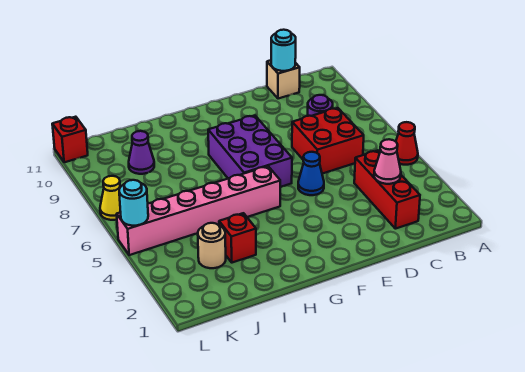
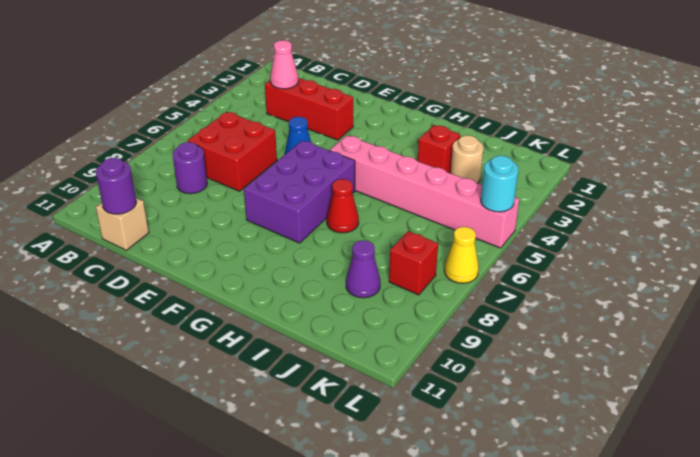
red 1x1 cone [396,122,418,165] -> red 1x1 cone moved to [327,179,359,233]
red 1x3 brick [354,151,420,229] -> red 1x3 brick turned to [265,78,353,140]
cyan 1x1 round brick [271,30,296,71] -> purple 1x1 round brick [96,158,136,214]
red 1x1 brick [52,117,88,162] -> red 1x1 brick moved to [389,231,438,295]

